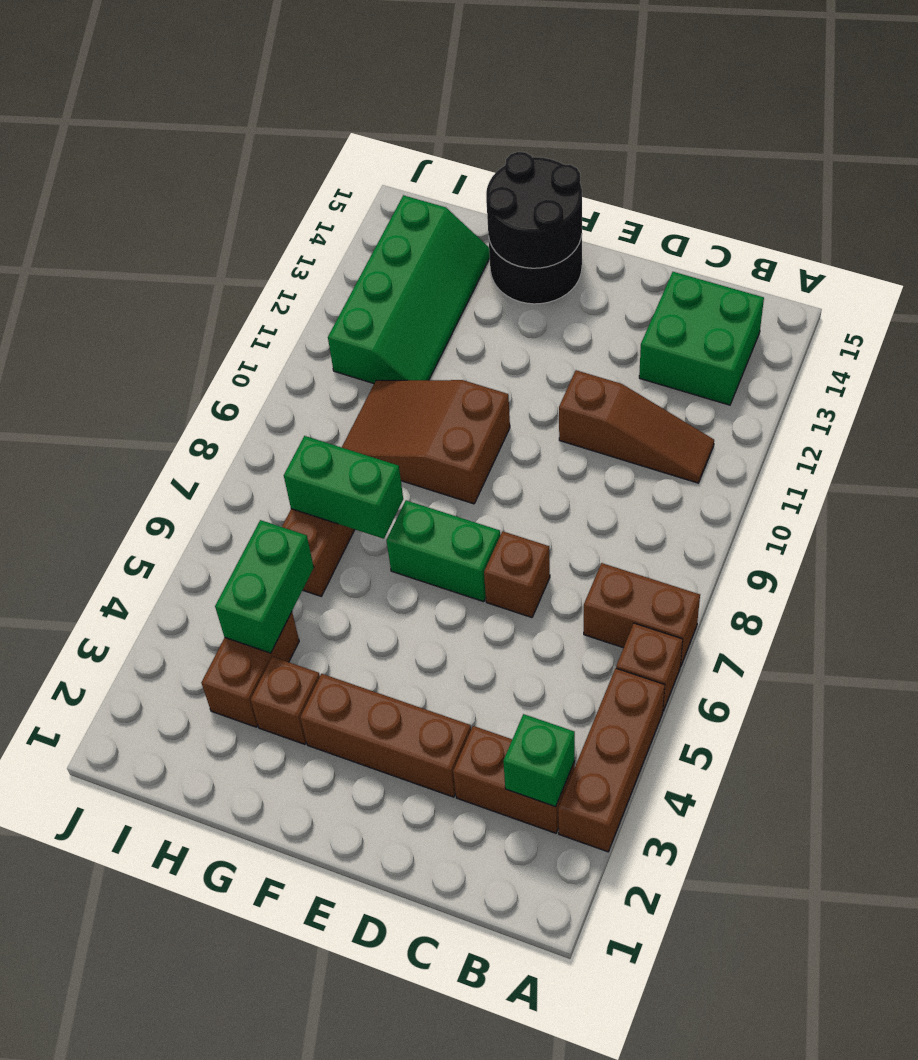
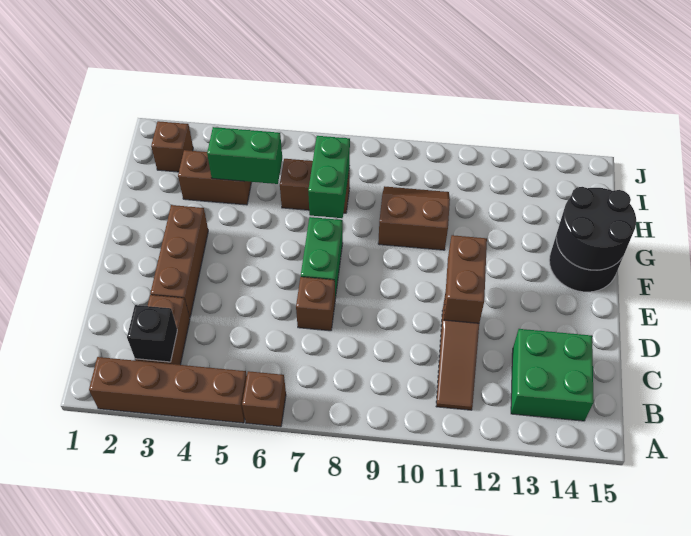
brown 1x3 brick [558,668,665,852] -> brown 1x4 brick [89,357,247,423]
brown 1x2 brick [584,563,700,667] -> brown 1x2 brick moved to [444,235,487,323]
green 1x1 brick [503,714,575,807] -> black 1x1 brick [127,305,177,362]
brown 2x3 slope [342,380,510,504] -> brown 2x2 slope [378,186,450,250]
brown 1x1 brick [251,657,320,744] -> brown 1x1 brick moved to [151,121,193,172]
green 2x4 slope [328,195,490,383] -> none

